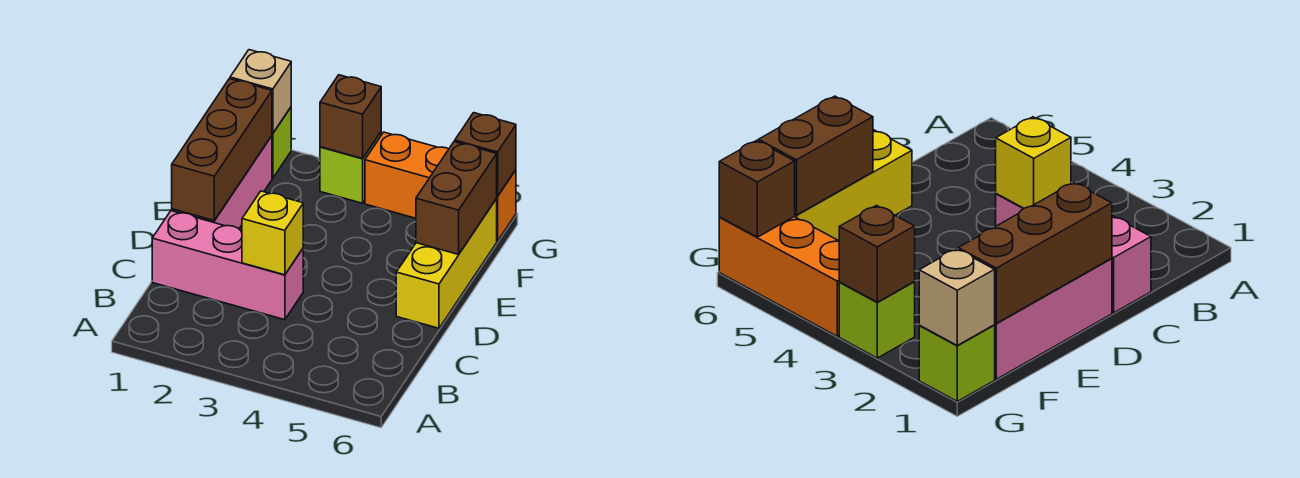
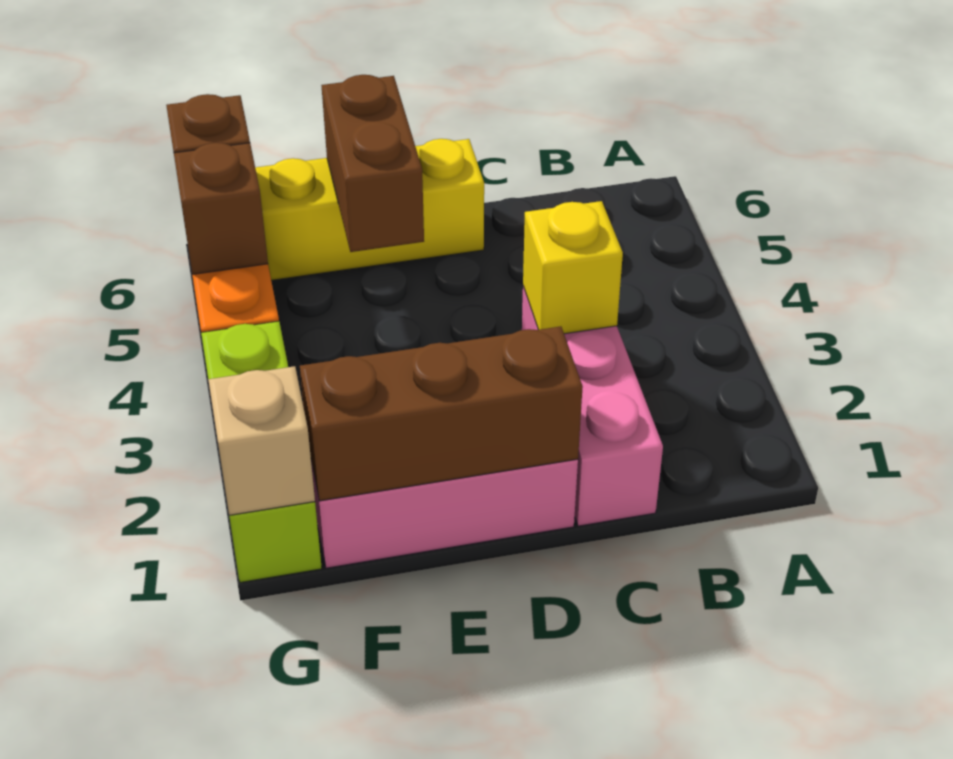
brown 1x2 brick [416,142,497,254] -> brown 1x2 brick turned to [321,75,424,252]
brown 1x1 brick [320,75,381,159] -> brown 1x1 brick moved to [174,143,268,274]

